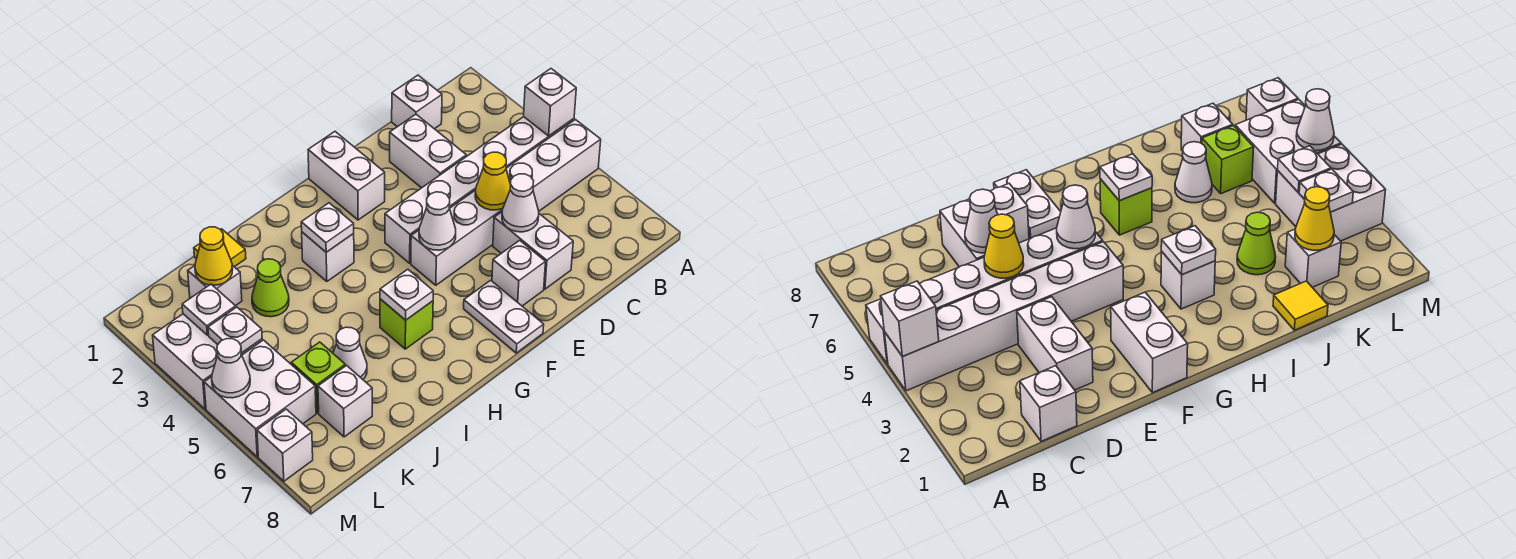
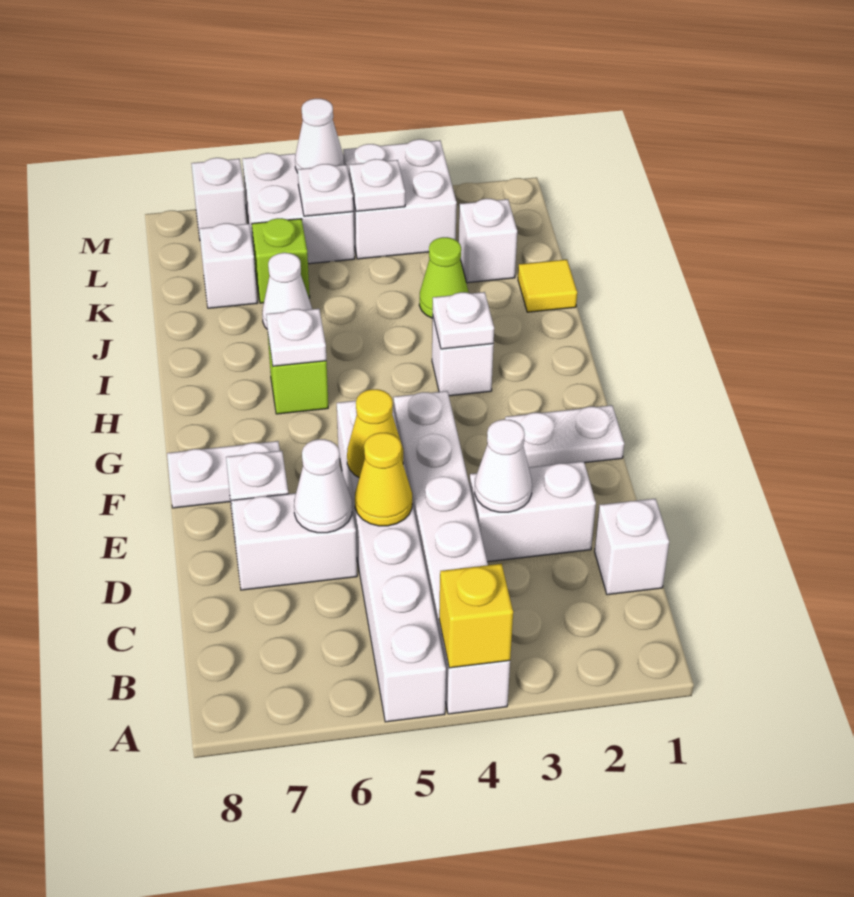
white 1x1 brick [524,69,576,136] -> yellow 1x1 brick [439,564,513,668]
white 1x2 brick [308,132,385,220] -> white 1x2 plate [505,405,624,467]
white 1x1 cone [419,192,456,250] -> white 1x1 cone moved to [475,419,532,512]
yellow 1x1 cone [195,227,233,285] -> yellow 1x1 cone moved to [347,389,403,477]
white 1x1 plate [182,284,236,335] -> white 1x1 plate moved to [298,164,353,216]

